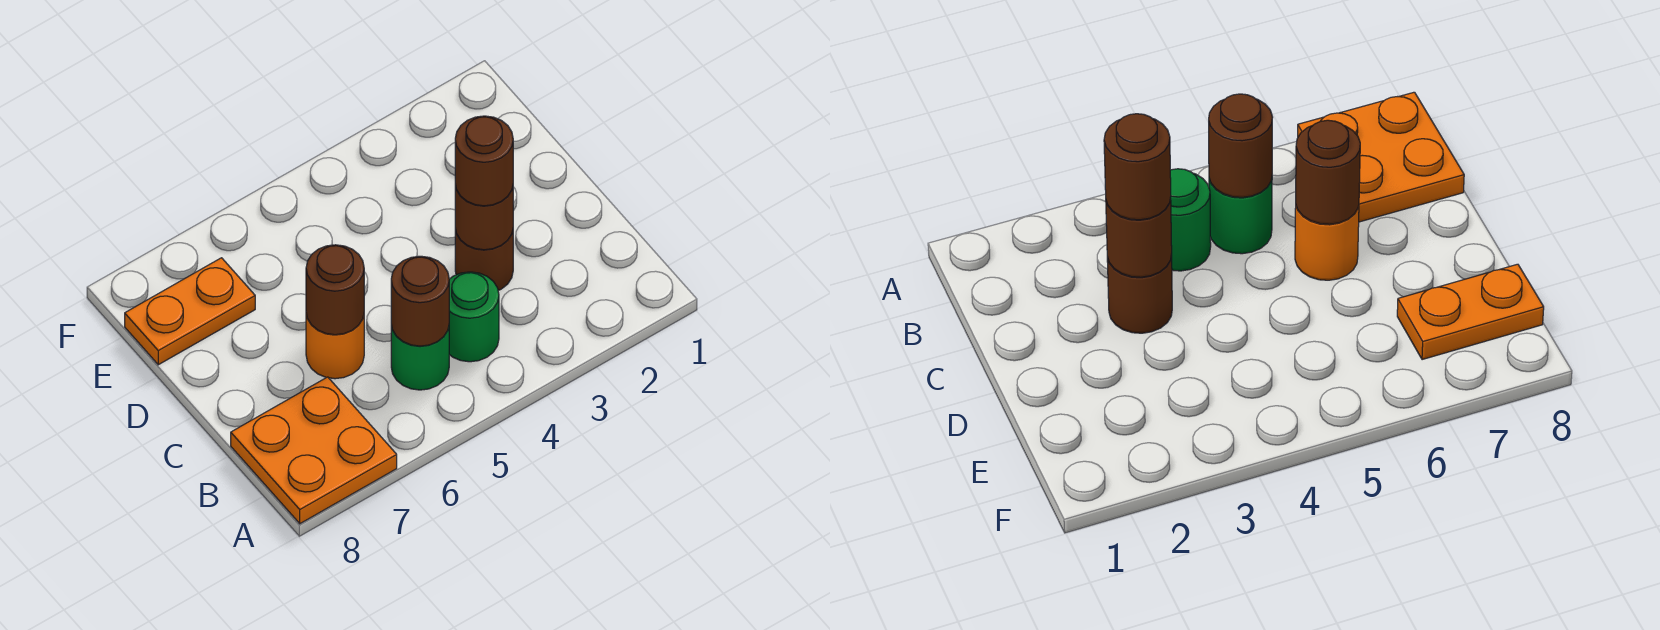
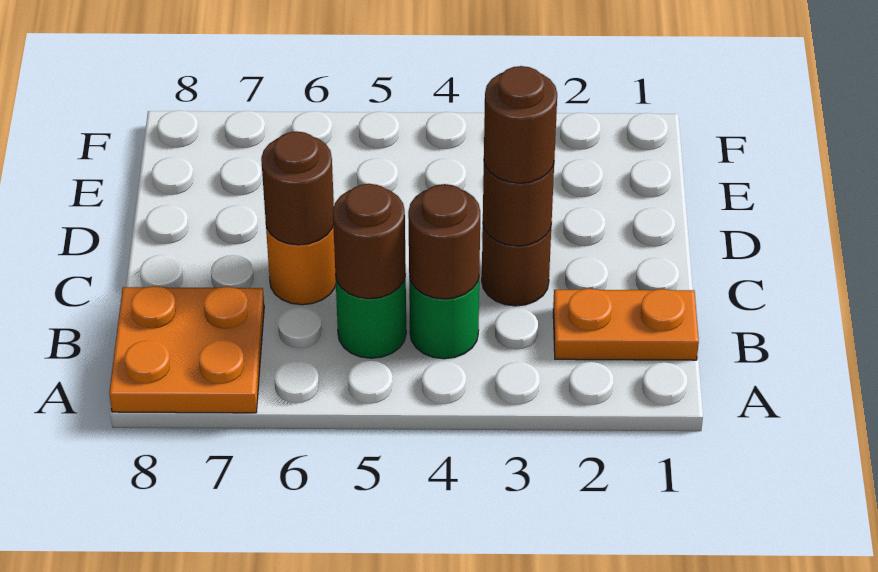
none -> brown 1x1 round brick [408,184,480,299]
orange 1x2 plate [125,258,255,365] -> orange 1x2 plate moved to [553,289,699,360]

